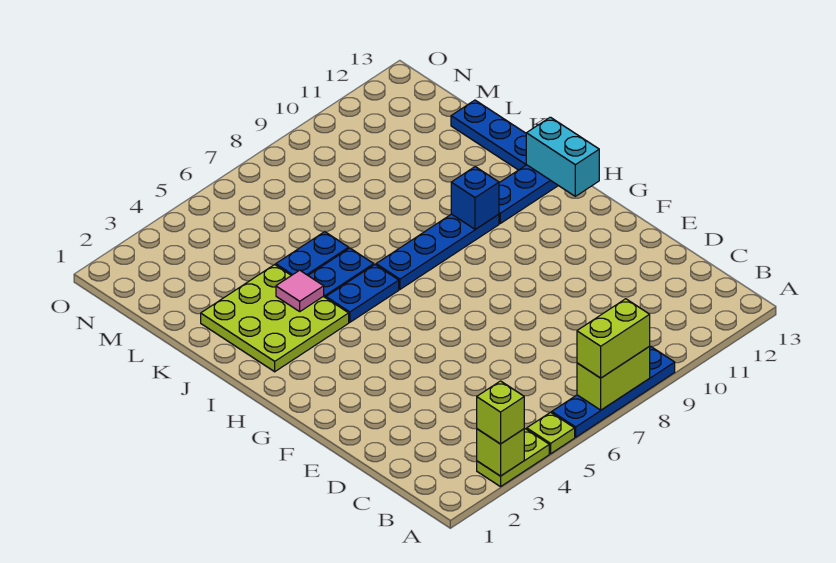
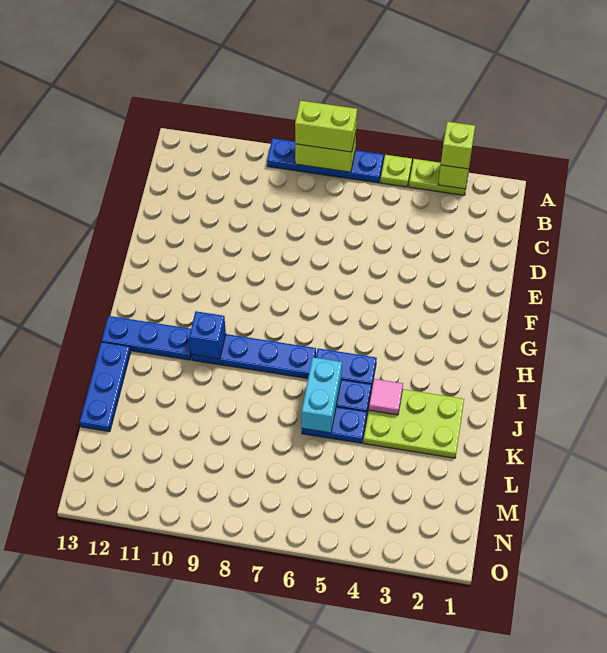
cyan 1x2 brick [526,117,599,196] -> cyan 1x2 brick moved to [302,357,342,433]
lime 3x3 plate [201,265,349,372] -> lime 2x3 plate [364,389,464,458]

